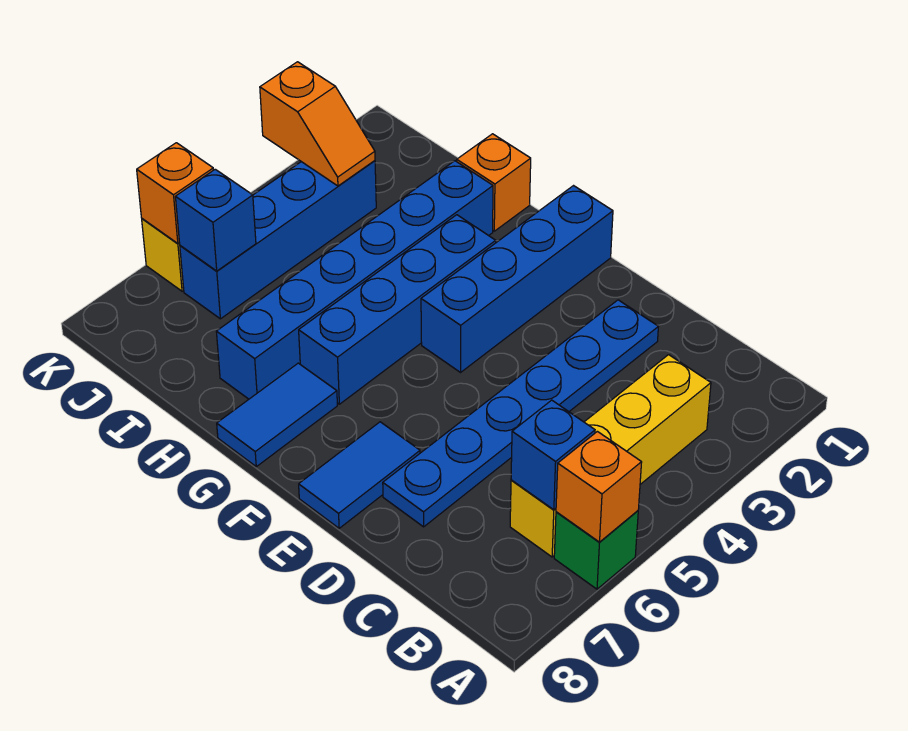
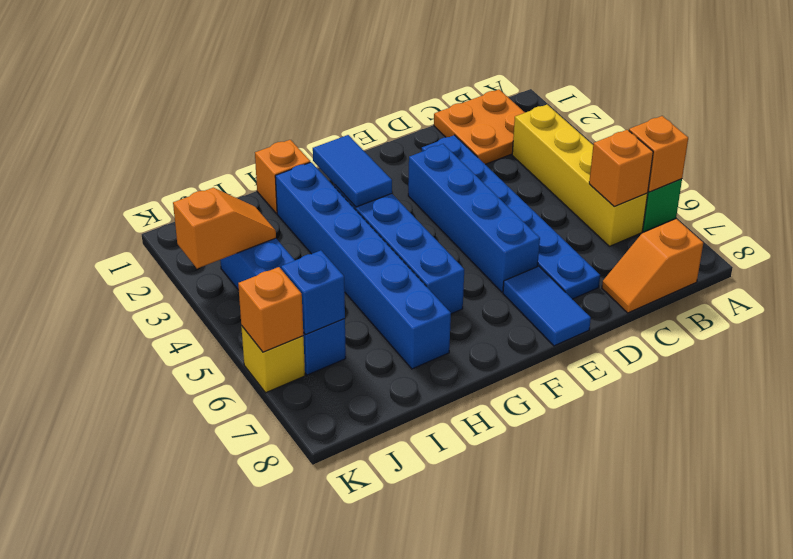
none -> orange 2x2 plate [434,90,525,164]
blue 1x1 brick [511,400,595,510] -> orange 1x1 brick [589,130,653,206]
none -> orange 1x2 slope [602,219,703,313]
blue 1x4 brick [421,186,613,372] -> blue 1x4 brick moved to [408,144,540,292]
blue 1x2 tile [217,363,337,467] -> blue 1x2 tile moved to [313,135,392,207]

